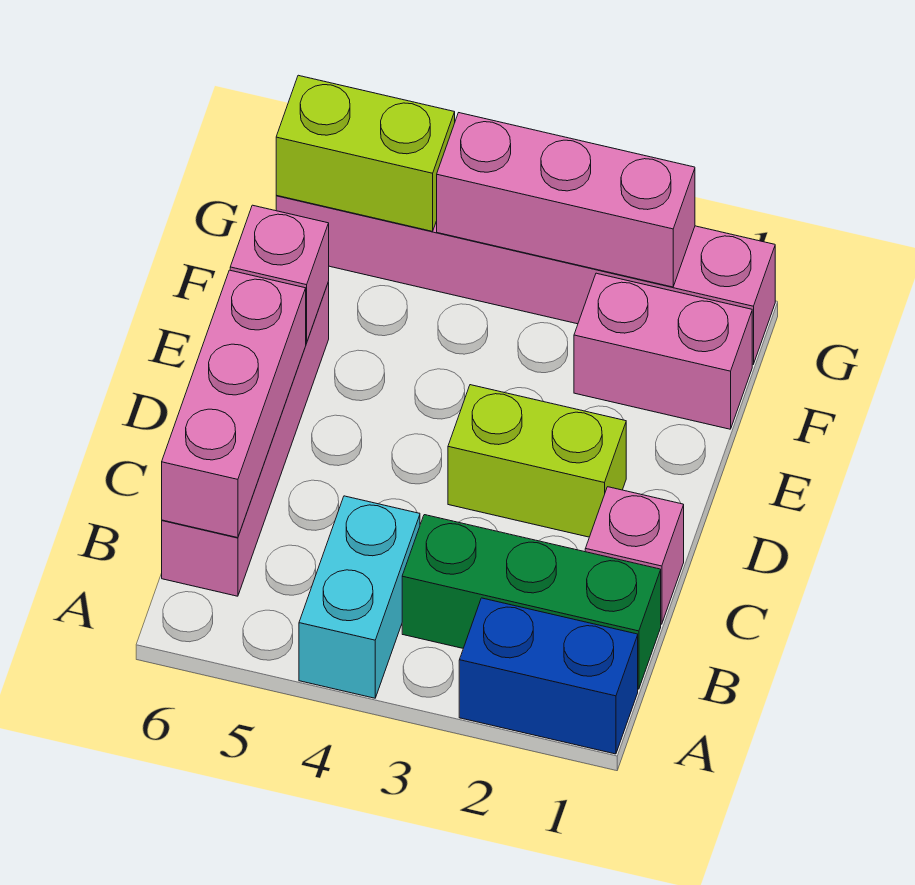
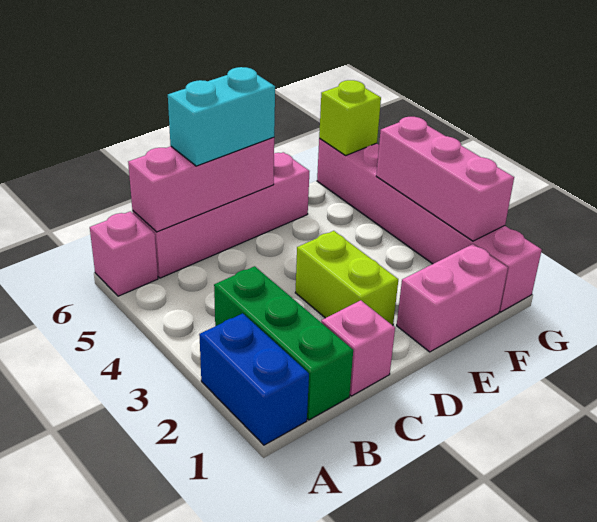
cyan 1x2 brick [299,496,420,698] -> cyan 1x2 brick moved to [168,67,275,166]
pink 1x1 brick [230,205,329,343] -> pink 1x1 brick moved to [90,211,158,296]
pink 1x2 brick [574,273,752,429] -> pink 1x2 brick turned to [397,244,508,352]
lime 1x2 brick [276,75,455,231] -> lime 1x1 brick [319,80,381,155]

